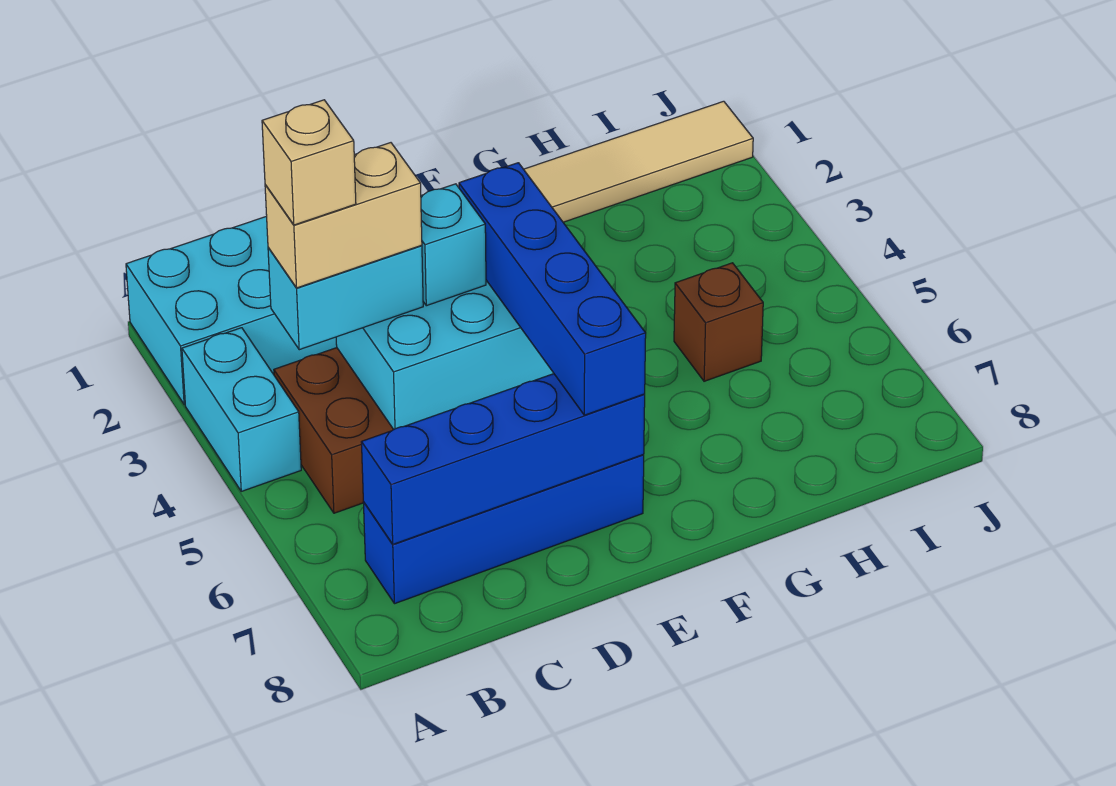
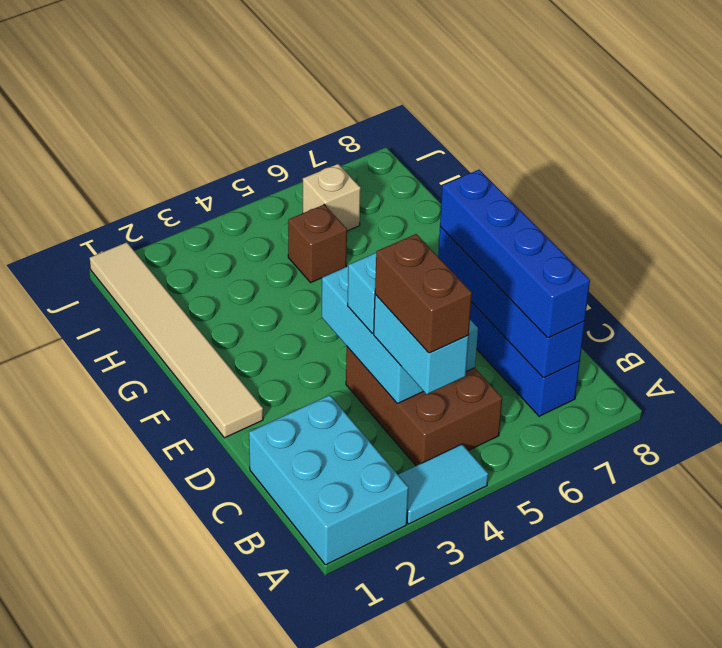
cyan 1x2 brick [182,328,301,491] -> cyan 1x2 tile [398,444,488,524]
tan 1x2 brick [265,143,422,288] -> brown 1x2 brick [375,234,472,353]
tan 1x1 brick [262,100,356,225] -> tan 1x1 brick moved to [303,164,361,231]
blue 1x4 brick [459,163,646,415] -> blue 1x4 brick turned to [440,170,590,338]

